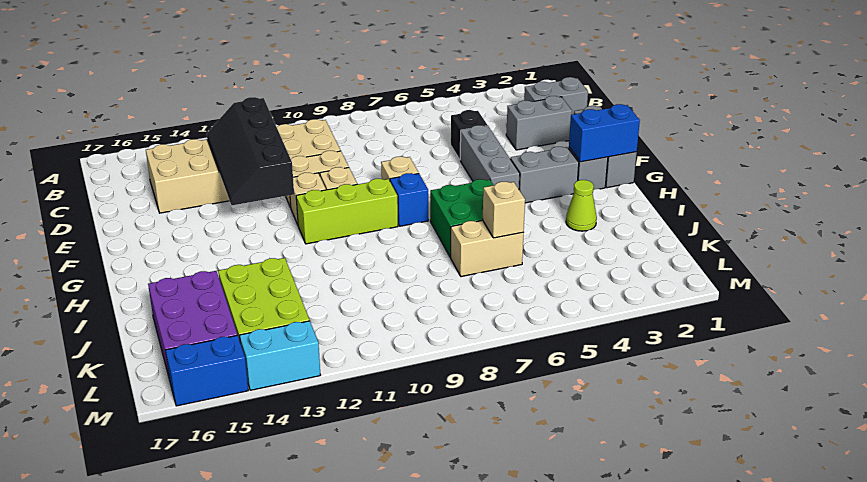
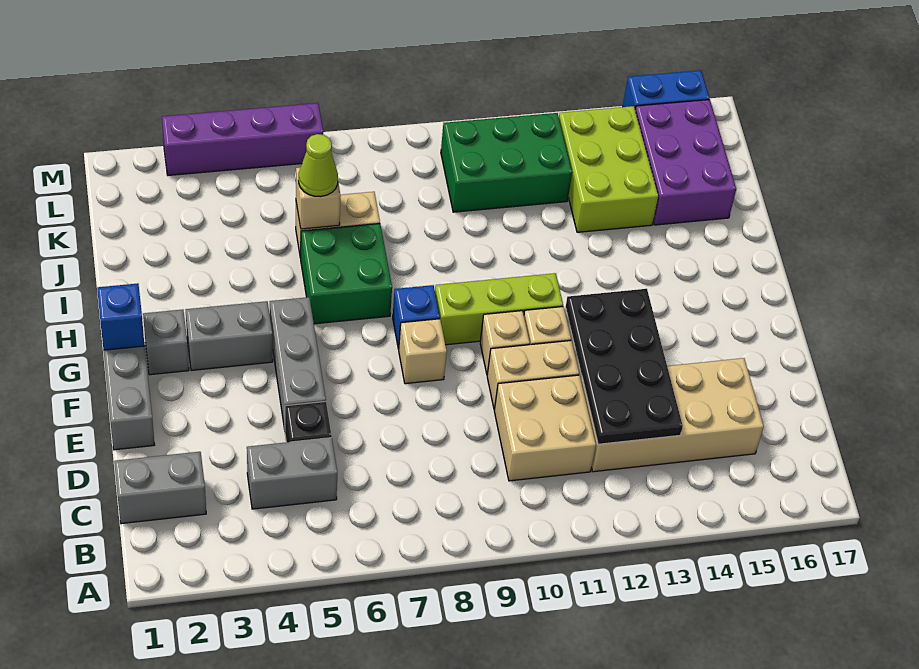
black 2x4 slope [207,97,294,205] -> black 2x4 plate [566,289,683,444]
grey 1x2 brick [506,96,572,150] -> grey 1x2 brick moved to [247,438,337,509]
blue 1x2 brick [569,104,640,162] -> blue 1x1 brick [97,283,144,350]
lime 1x1 cone [566,180,597,231] -> lime 1x1 cone moved to [299,134,338,197]
none -> green 2x3 brick [441,113,572,212]
none -> purple 1x4 brick [162,103,323,175]
cyan 1x2 brick [239,321,320,390] -> none

